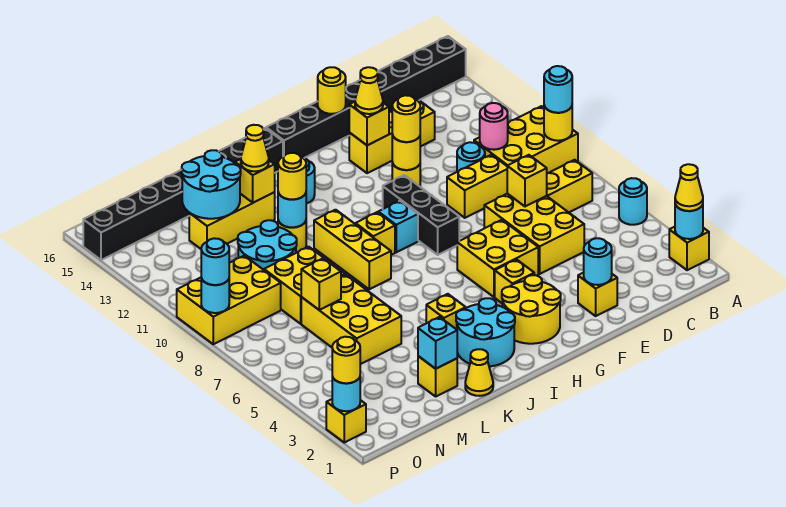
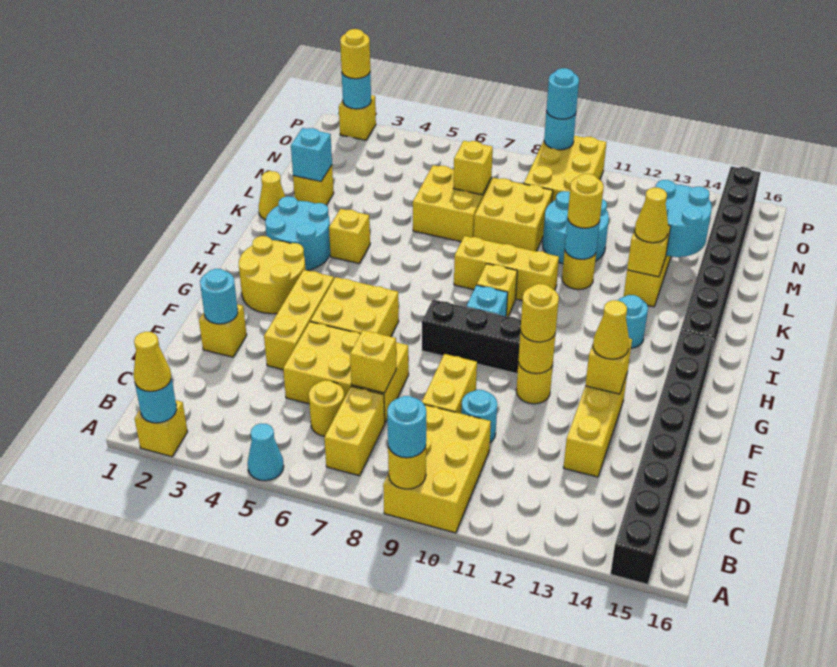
cyan 1x1 round brick [619,178,647,225] -> cyan 1x1 cone [248,423,284,481]
pink 1x1 round brick [480,103,508,150] -> none
yellow 1x1 round brick [318,67,346,114] -> yellow 1x1 round brick moved to [309,380,344,436]
yellow 1x1 brick [495,259,534,303] -> yellow 1x3 brick [264,270,334,370]
yellow 2x3 brick [301,275,401,364] -> yellow 2x2 brick [413,165,491,242]

